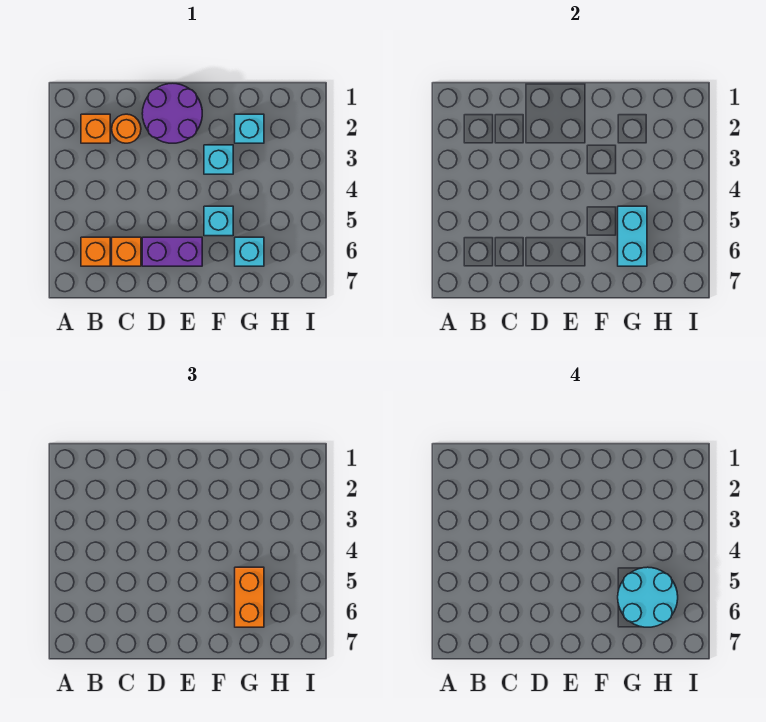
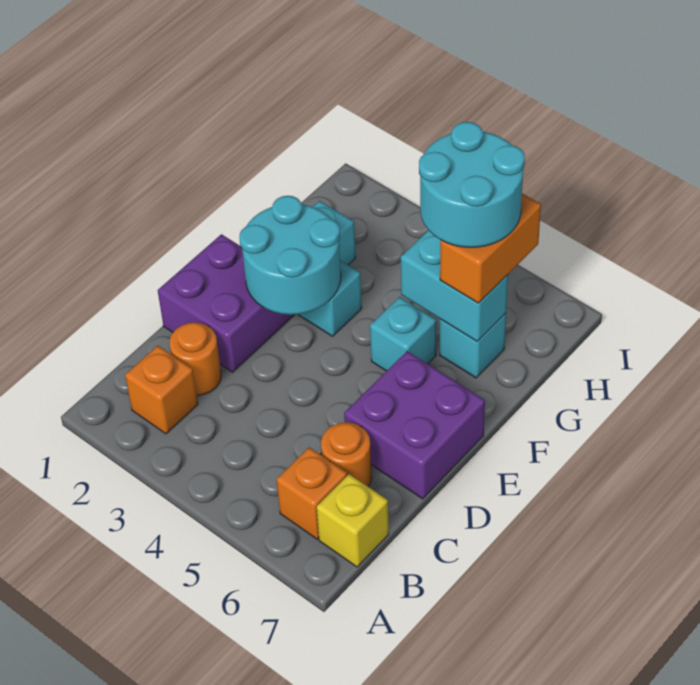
none -> yellow 1x1 brick [317,474,389,567]
orange 1x1 brick [112,237,141,266] -> orange 1x1 round brick [321,422,372,487]
purple 2x2 round brick [142,83,202,143] -> purple 2x2 brick [158,234,295,372]
purple 1x2 brick [142,237,202,266] -> purple 2x2 brick [344,351,485,499]
none -> cyan 2x2 round brick [239,196,341,315]
orange 1x2 brick [235,567,264,627] -> orange 1x2 brick turned to [440,193,541,303]

